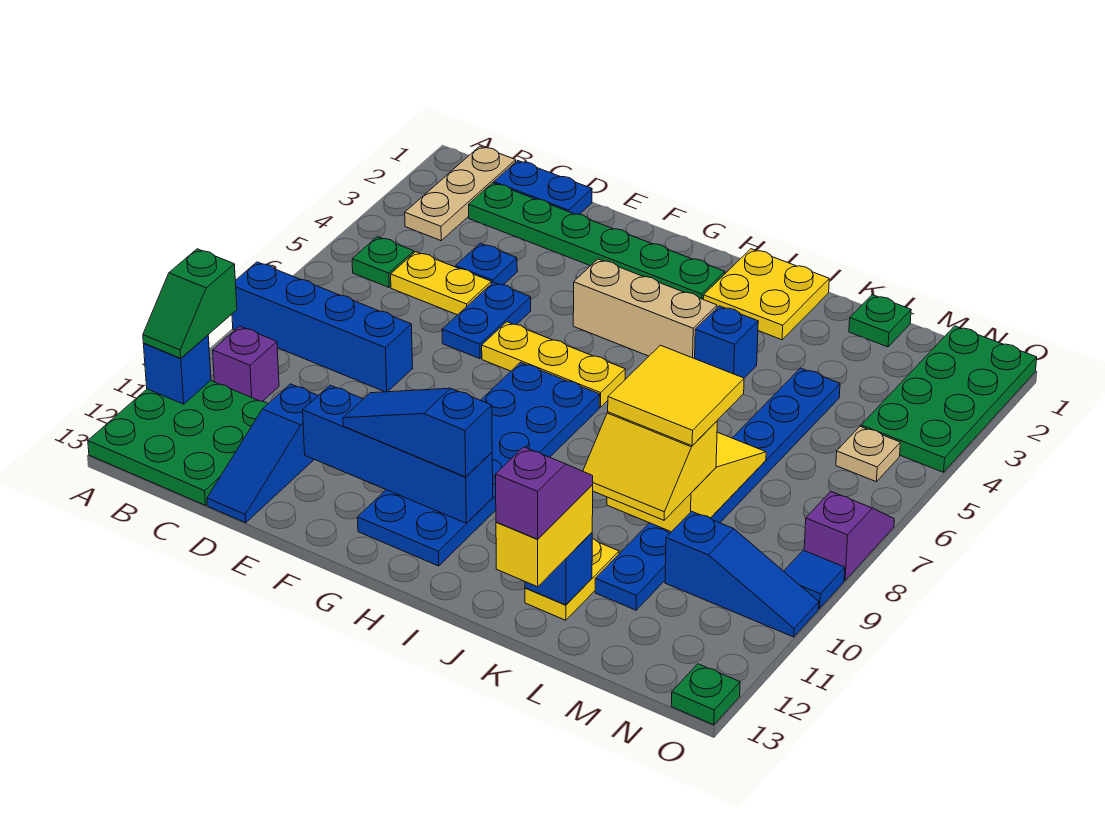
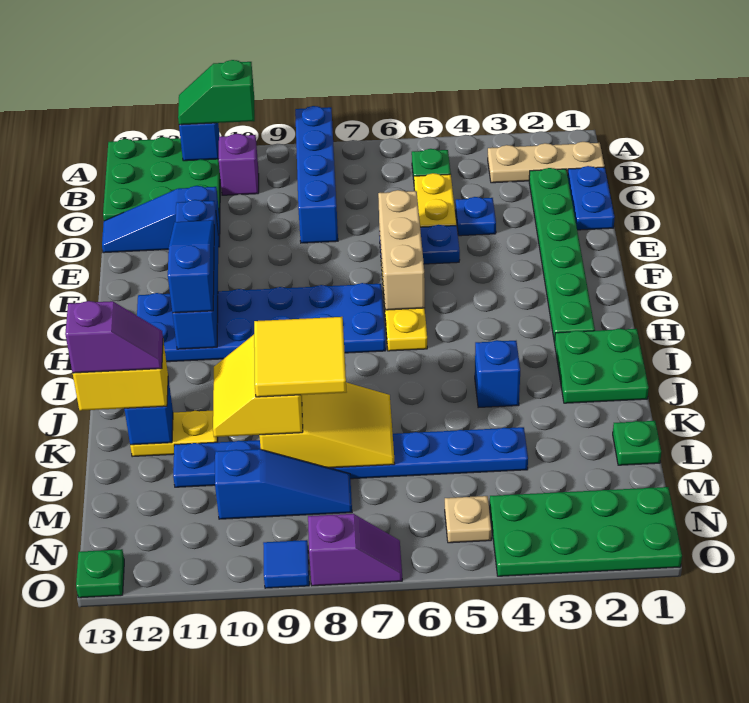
tan 1x3 brick [573,259,717,359] -> tan 1x3 brick moved to [378,190,425,310]
yellow 2x2 plate [703,249,829,340] -> green 2x2 plate [555,329,649,403]
blue 1x3 slope [665,511,819,637] -> blue 1x3 slope turned to [215,449,352,519]

